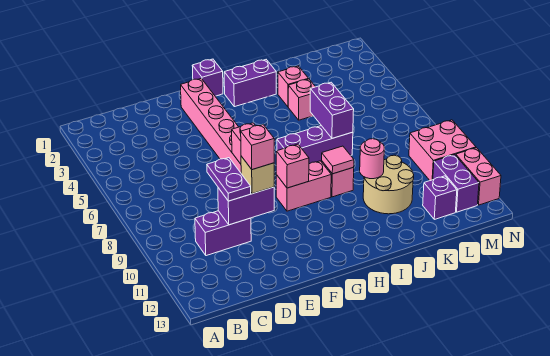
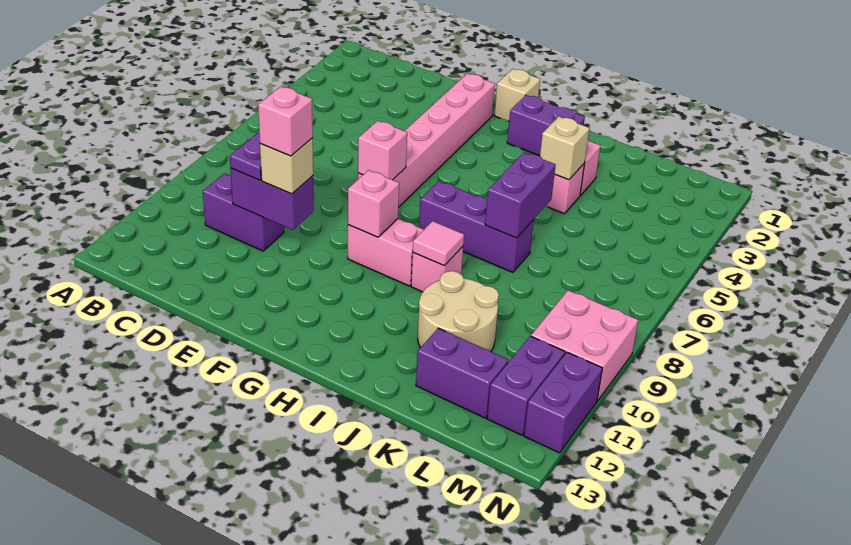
purple 1x1 brick [192,59,223,96] -> tan 1x1 brick [494,69,540,122]
none -> tan 1x1 brick [540,116,589,180]
pink 1x1 round brick [360,139,384,179] -> none
purple 1x1 brick [423,176,457,219] -> purple 1x2 brick [416,328,508,418]
pink 1x2 brick [456,148,501,205] -> purple 1x2 brick [524,352,602,453]

